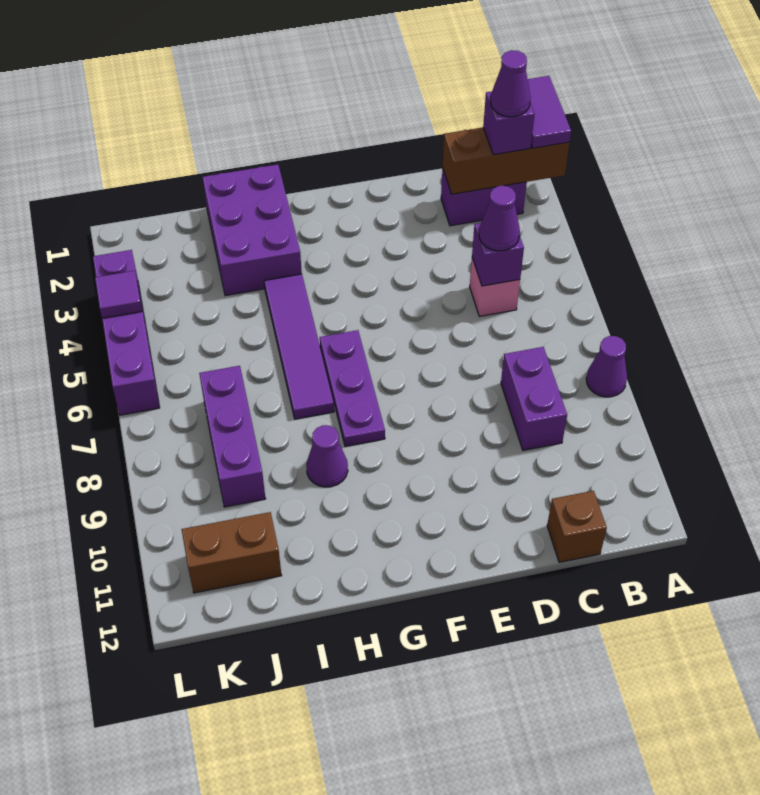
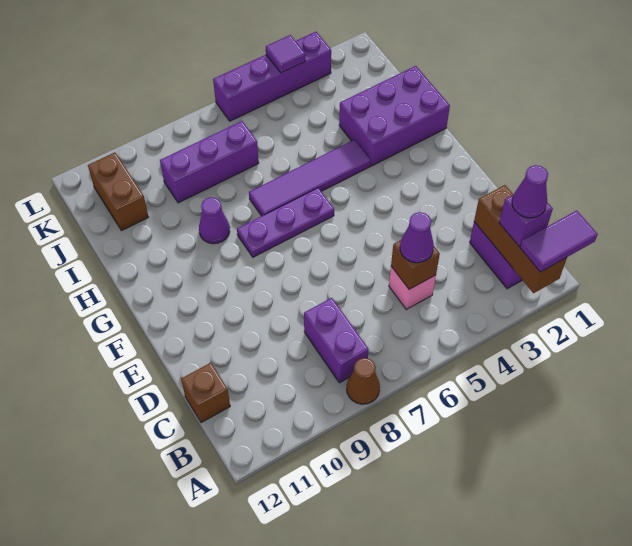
purple 1x1 cone [586,336,627,397] -> brown 1x1 cone [347,358,380,404]
purple 1x1 brick [472,223,524,286] -> brown 1x1 brick [391,240,440,289]
purple 1x2 brick [501,347,567,450] -> purple 1x2 brick turned to [304,298,369,383]

